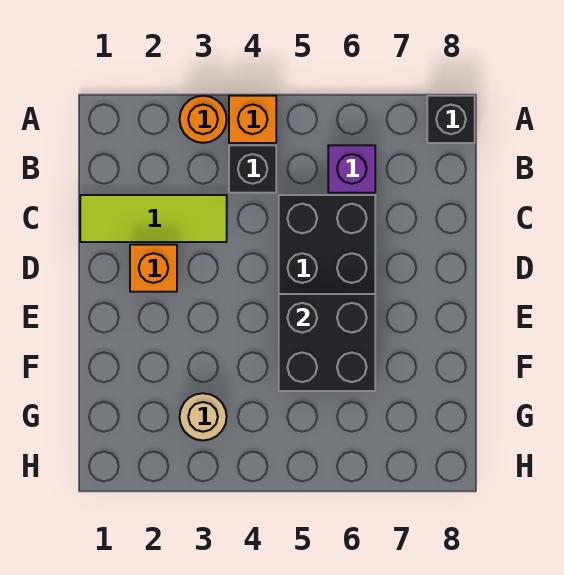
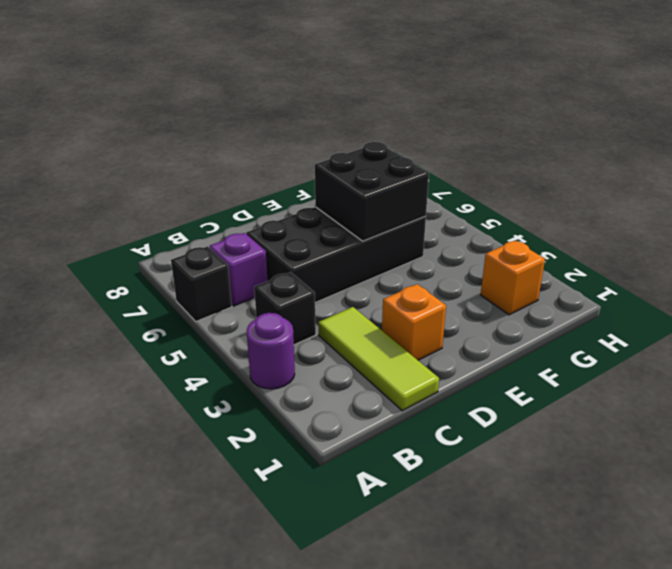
orange 1x1 round brick [179,96,227,143] -> purple 1x1 round brick [247,313,295,389]
orange 1x1 brick [229,96,276,143] -> orange 1x1 brick moved to [481,241,545,315]
black 1x1 brick [427,96,475,143] -> black 1x1 brick moved to [171,246,232,321]
tan 1x1 round brick [180,393,227,440] -> none

